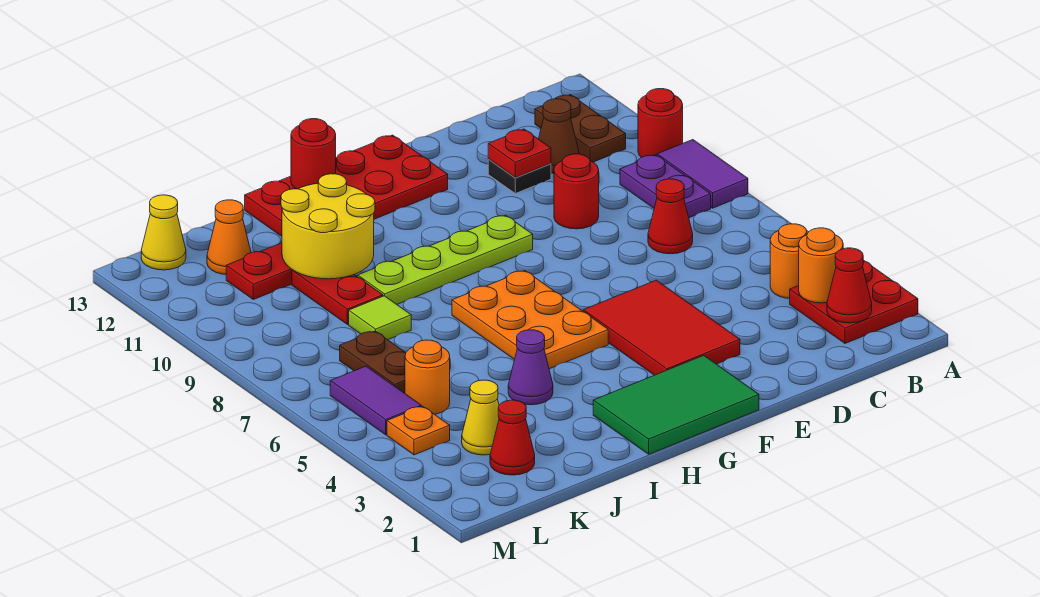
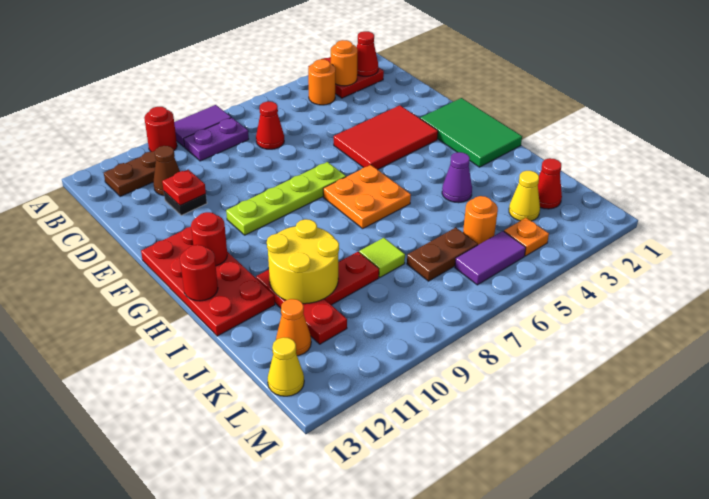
red 1x1 round brick [554,154,599,229] -> red 1x1 round brick moved to [191,212,227,266]
lime 1x4 plate [358,215,533,304] -> lime 1x4 plate turned to [226,162,346,235]
orange 2x3 plate [452,271,608,369] -> orange 2x2 plate [323,165,411,229]

